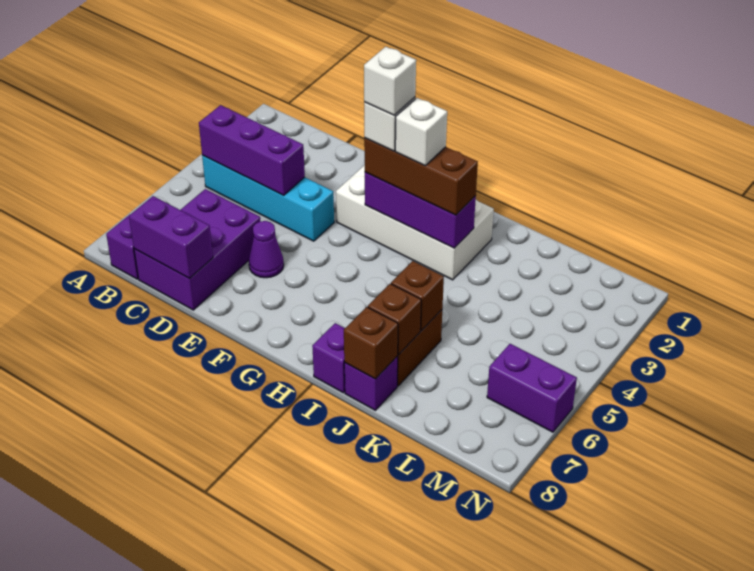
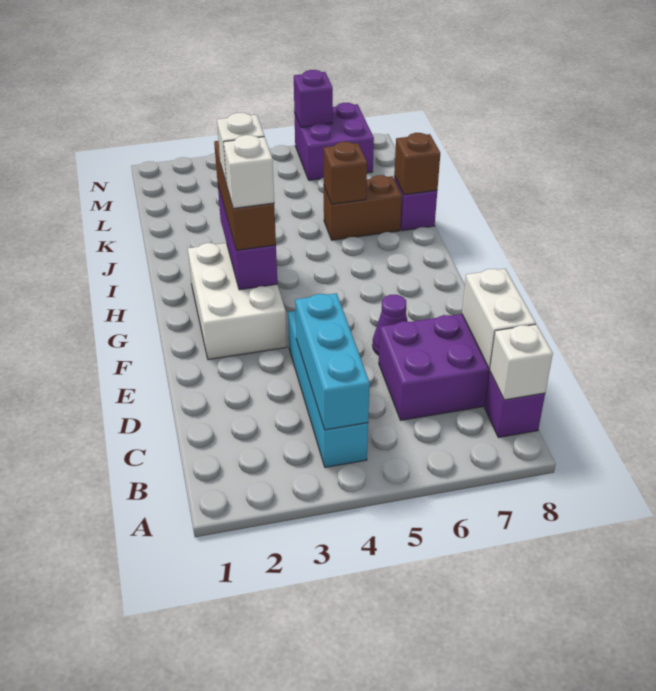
purple 1x3 brick [199,105,305,195] -> cyan 1x3 brick [295,293,370,430]
purple 1x2 brick [129,196,213,279] -> white 1x2 brick [462,269,536,369]
white 2x4 brick [336,165,494,280] -> white 2x3 brick [188,243,287,360]
white 1x1 brick [364,47,416,115] -> white 1x1 brick moved to [490,324,553,400]
purple 1x1 brick [312,323,345,393] -> purple 1x1 brick moved to [294,70,333,127]
brown 1x1 brick [368,284,421,355] -> none
purple 1x2 brick [487,344,577,432] -> purple 2x2 brick [294,103,374,180]

